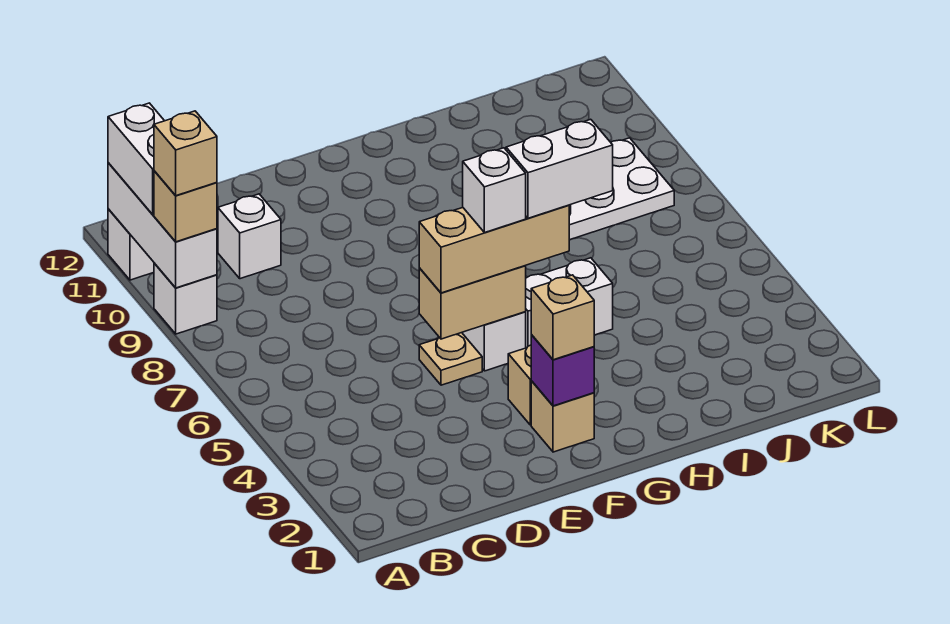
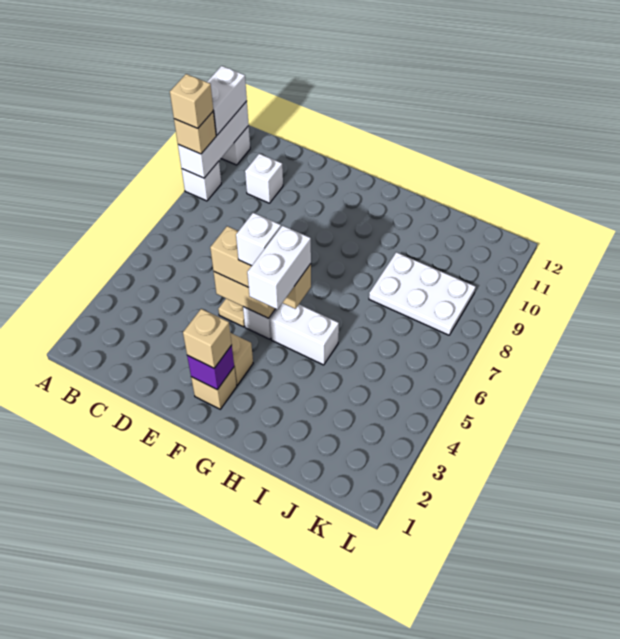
white 1x2 brick [506,119,613,218] -> white 1x2 brick turned to [247,226,311,309]

